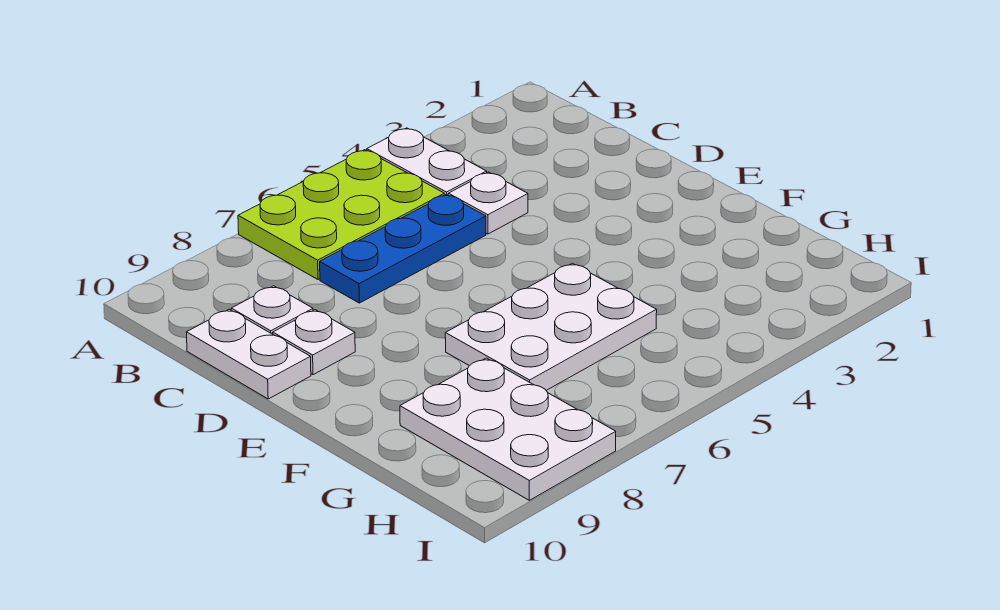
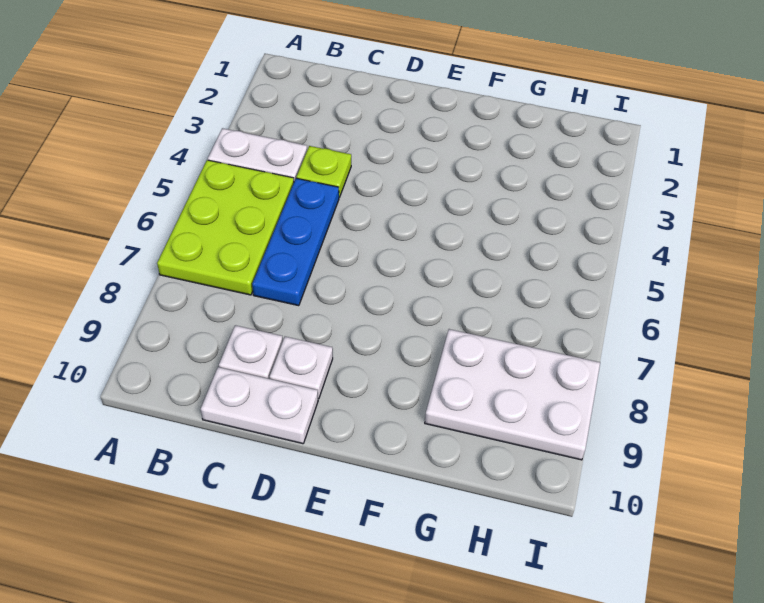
white 1x1 plate [448,172,528,234] -> lime 1x1 plate [296,146,351,197]
white 2x3 plate [445,263,657,390] -> none

